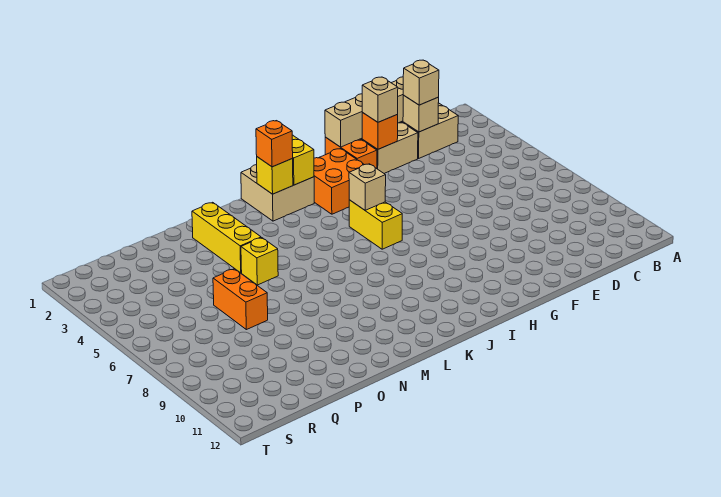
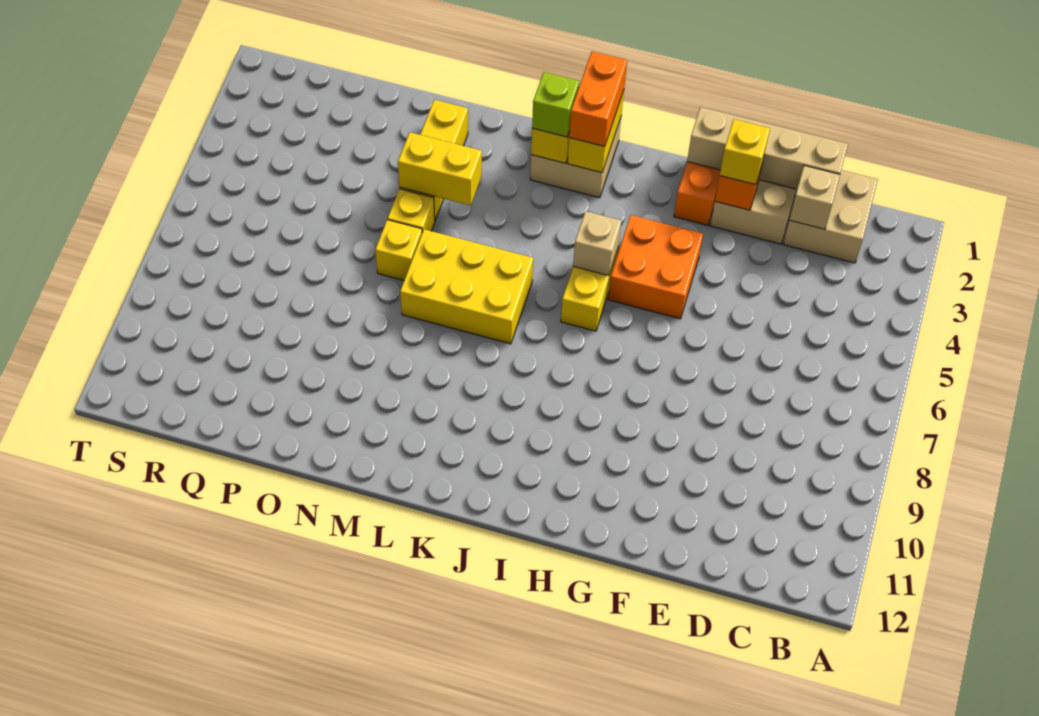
tan 1x1 brick [403,60,439,105] -> none
tan 1x1 brick [362,77,398,122] -> yellow 1x1 brick [720,119,770,185]
orange 2x2 brick [314,149,364,214] -> orange 2x2 brick moved to [608,215,703,319]
orange 1x1 brick [256,121,293,167] -> lime 1x1 brick [532,72,579,137]
none -> yellow 2x3 brick [400,229,533,344]
none -> yellow 1x2 brick [398,132,482,206]
none -> yellow 1x1 brick [375,220,422,280]
orange 1x2 brick [213,269,268,330] -> orange 1x2 brick moved to [569,52,627,146]

